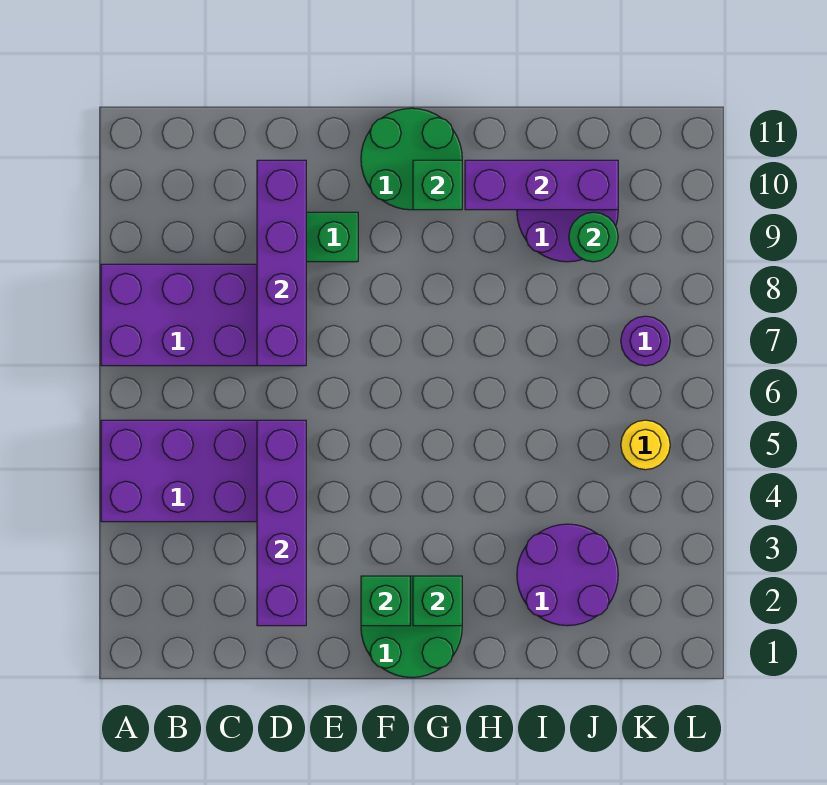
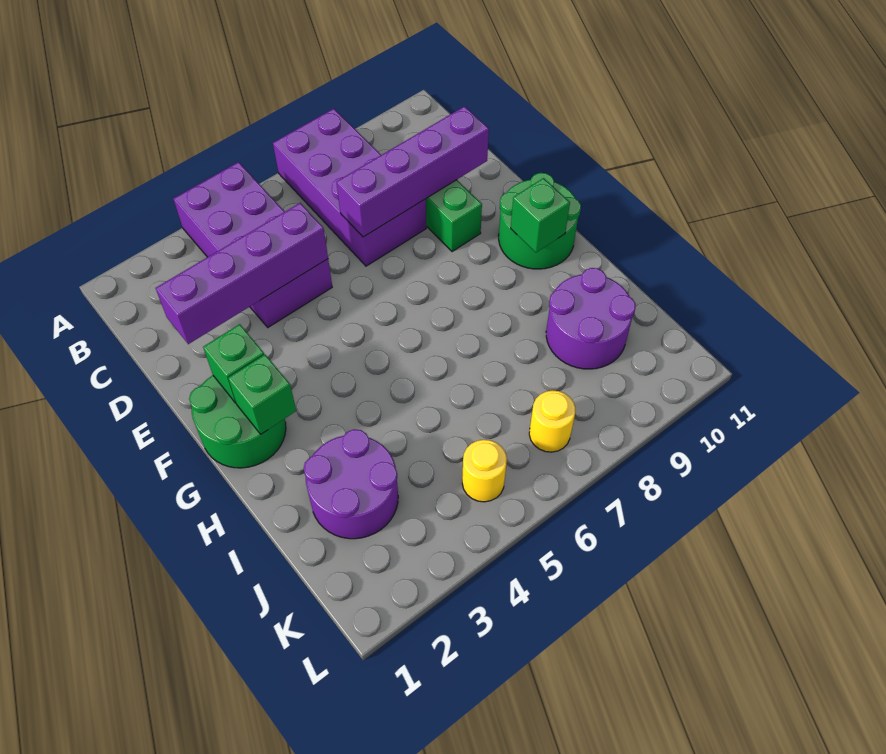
purple 1x3 brick [465,160,618,210] -> none
green 1x1 round brick [569,212,618,262] -> none
purple 1x1 round brick [621,316,670,366] -> yellow 1x1 round brick [529,390,575,452]

